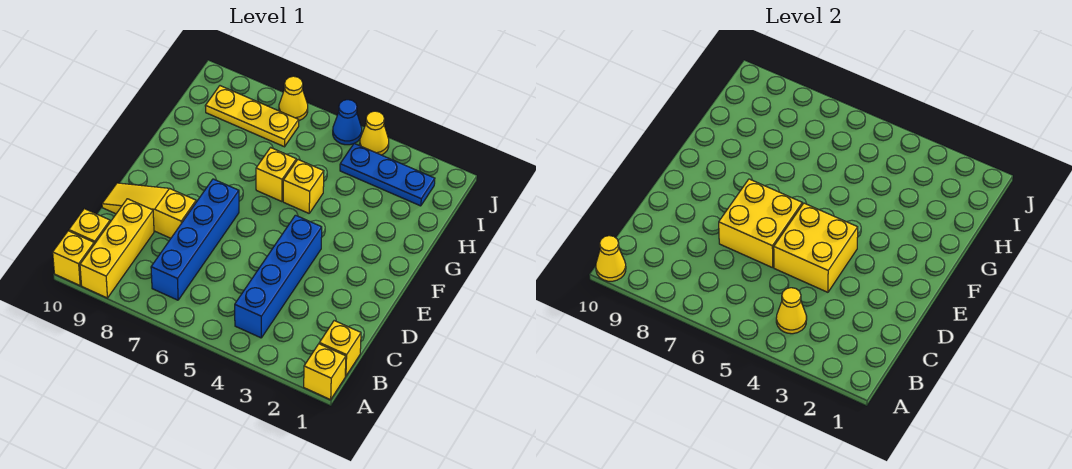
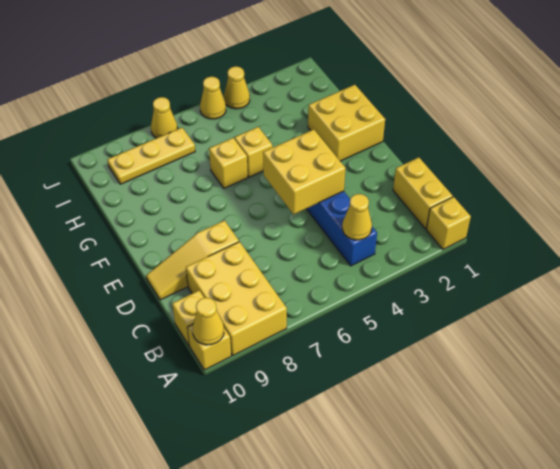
yellow 1x3 brick [80,199,154,298] -> yellow 2x3 brick [186,242,287,355]
yellow 1x1 brick [319,321,361,376] -> yellow 1x2 brick [393,157,453,229]
blue 1x4 brick [151,179,239,300] -> none
yellow 2x2 brick [719,179,802,268] -> yellow 2x2 brick moved to [308,85,385,161]
blue 1x3 plate [340,143,435,206] -> none
blue 1x1 cone [333,100,362,145] -> yellow 1x1 cone [200,77,226,119]

